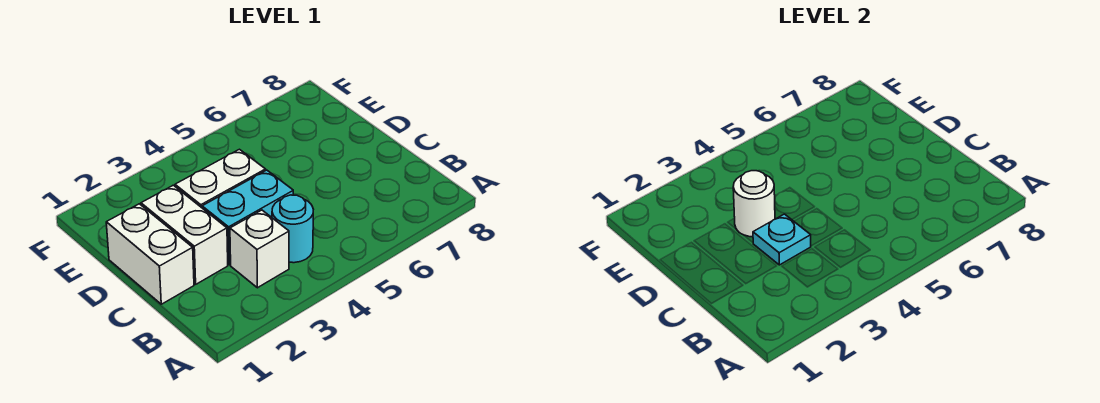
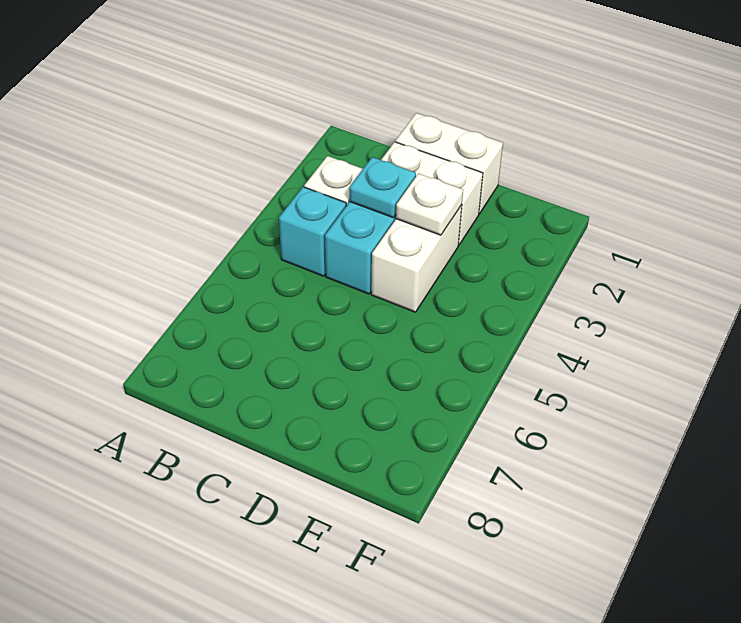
cyan 1x1 round brick [272,195,313,263] -> cyan 1x1 brick [279,187,346,276]
white 1x1 round brick [733,171,775,237] -> white 1x1 plate [396,174,463,235]

